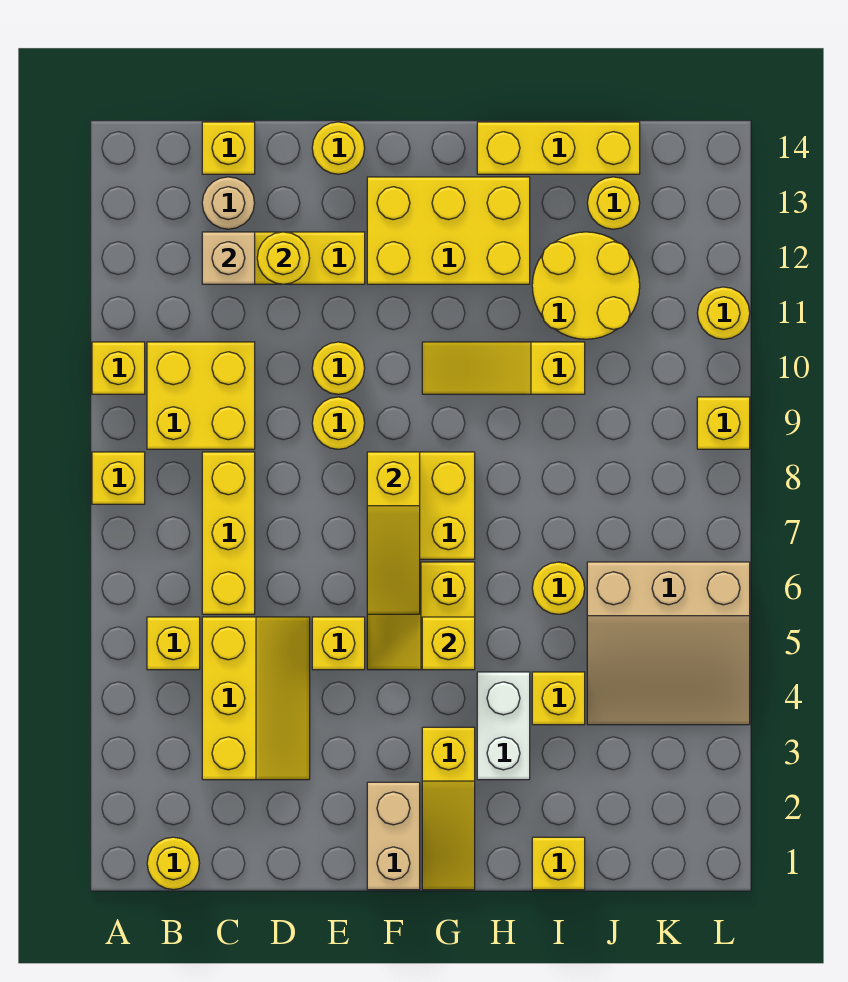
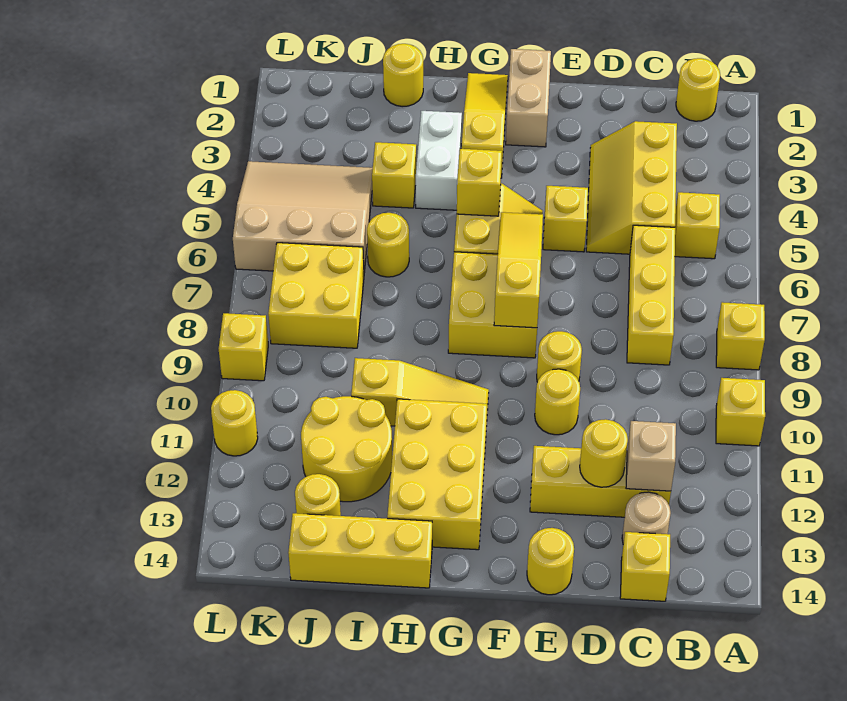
yellow 2x2 brick [147,342,255,449] -> yellow 2x2 brick moved to [268,243,364,348]
yellow 2x3 brick [367,177,530,284] -> yellow 2x3 brick turned to [387,399,487,550]
yellow 1x1 brick [532,837,585,890] -> yellow 1x1 round brick [383,44,423,107]

